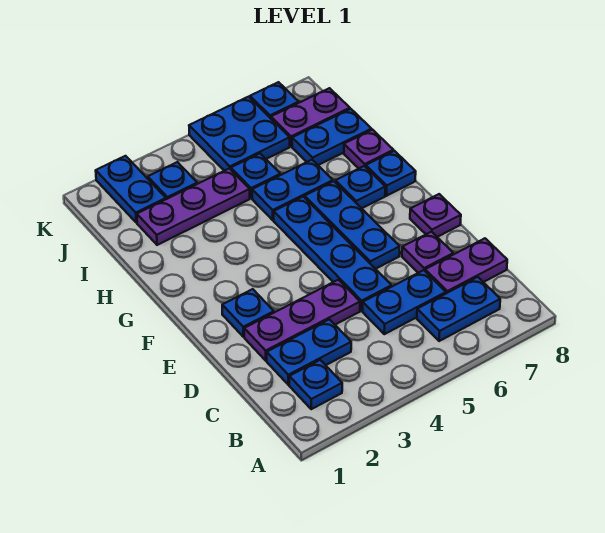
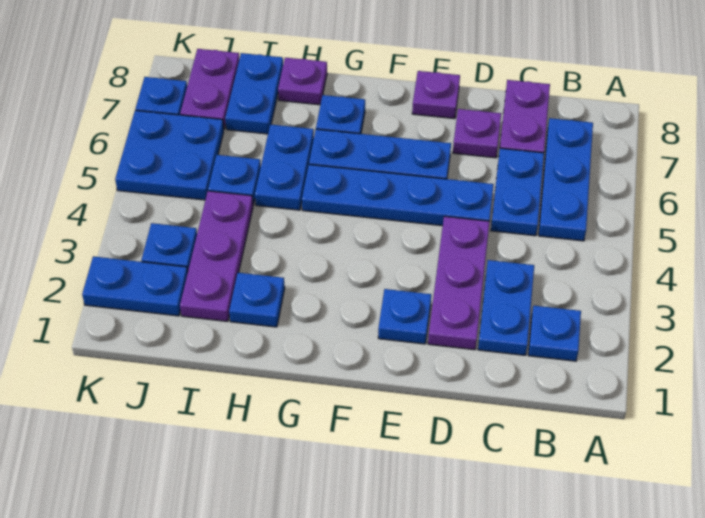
blue 1x2 plate [417,277,500,341] -> blue 1x3 plate [539,118,593,241]
blue 1x1 plate [366,151,416,196] -> blue 1x1 plate moved to [229,273,285,327]

